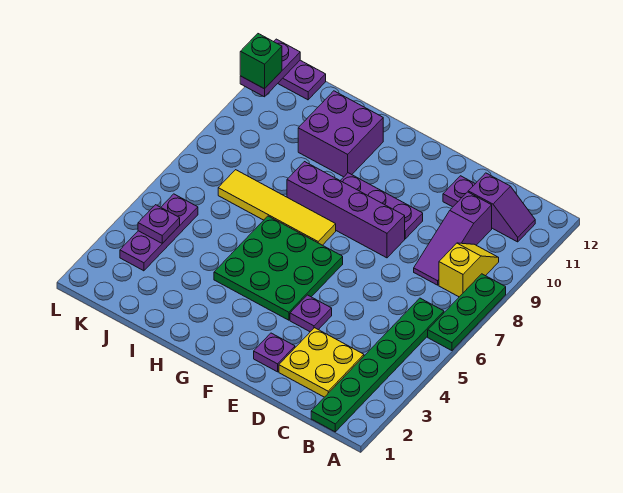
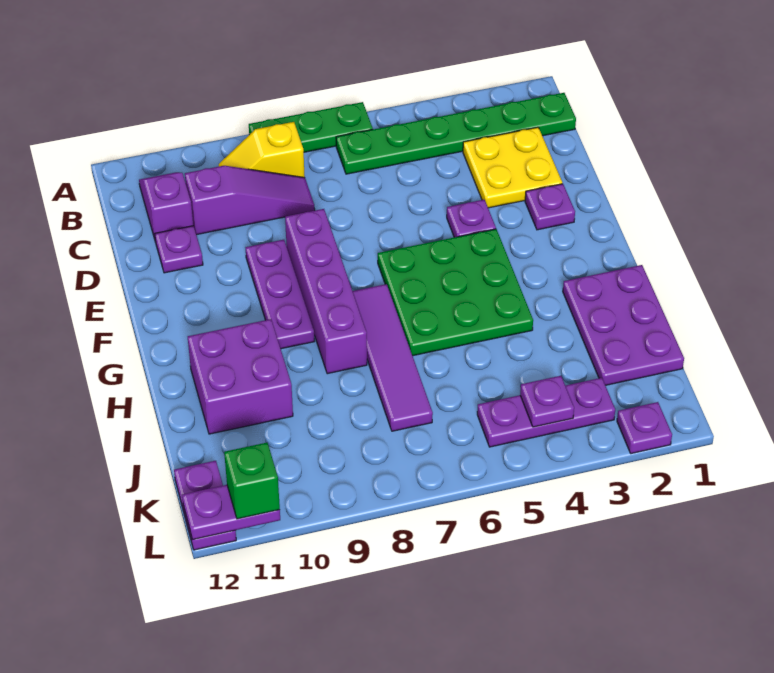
yellow 1x4 tile [218,170,336,245] -> purple 1x4 tile [353,284,433,431]
none -> purple 2x3 plate [563,265,684,385]
none -> purple 1x1 plate [617,402,672,454]

